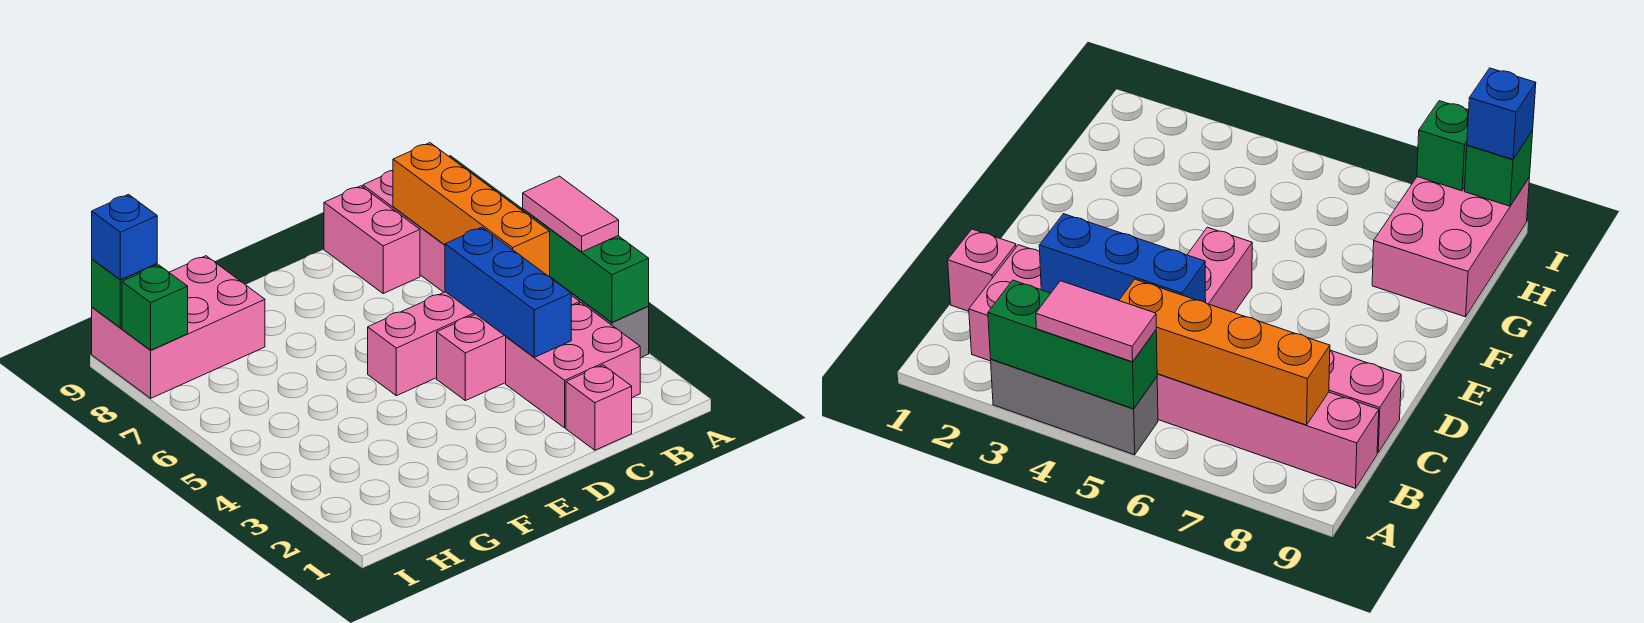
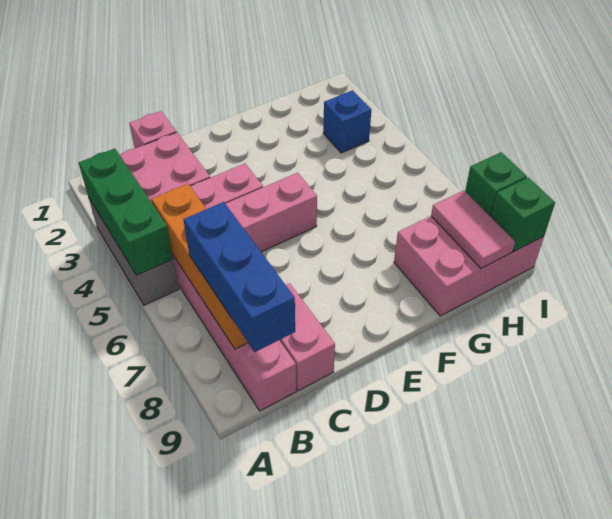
pink 1x2 tile [523,176,619,252] -> pink 1x2 tile moved to [431,191,515,268]
blue 1x3 brick [445,227,571,357] -> blue 1x3 brick moved to [183,202,295,352]
blue 1x1 brick [92,195,157,280] -> blue 1x1 brick moved to [323,90,371,153]

